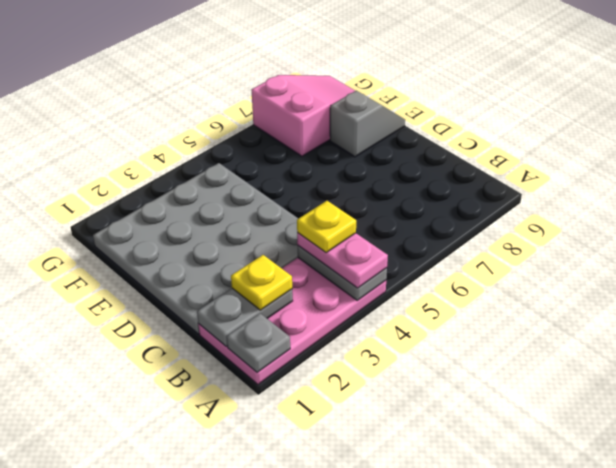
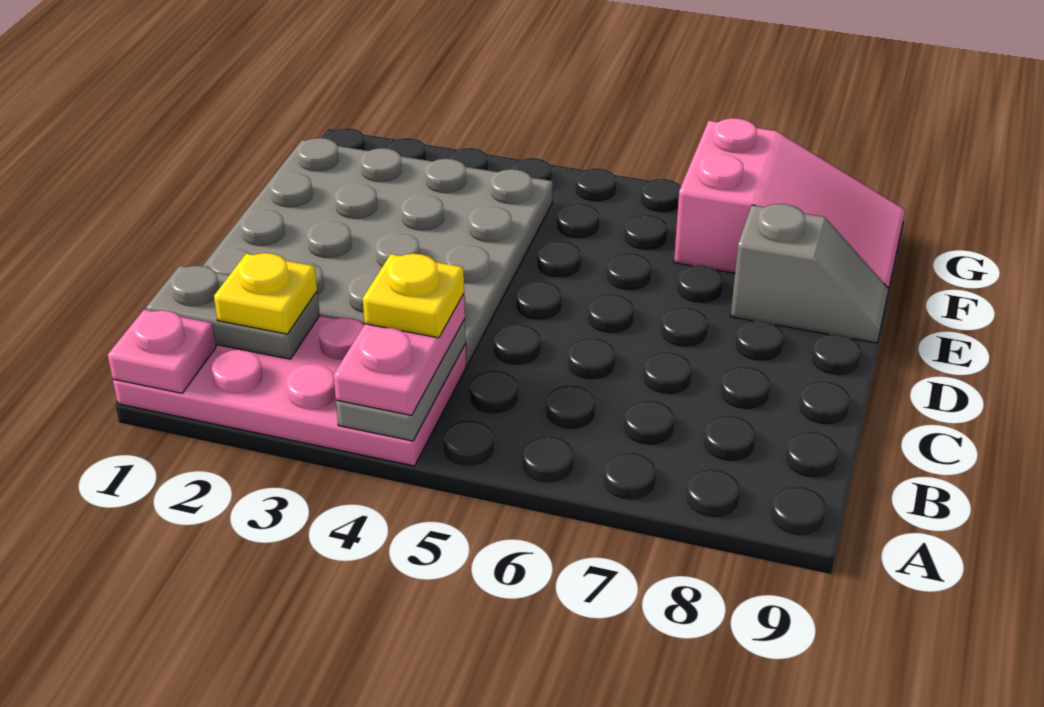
grey 1x1 plate [227,313,290,373] -> pink 1x1 plate [108,310,216,393]

